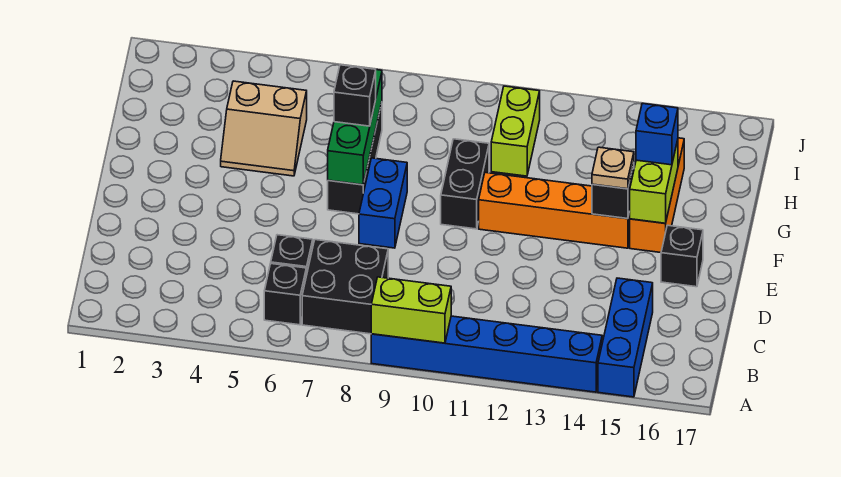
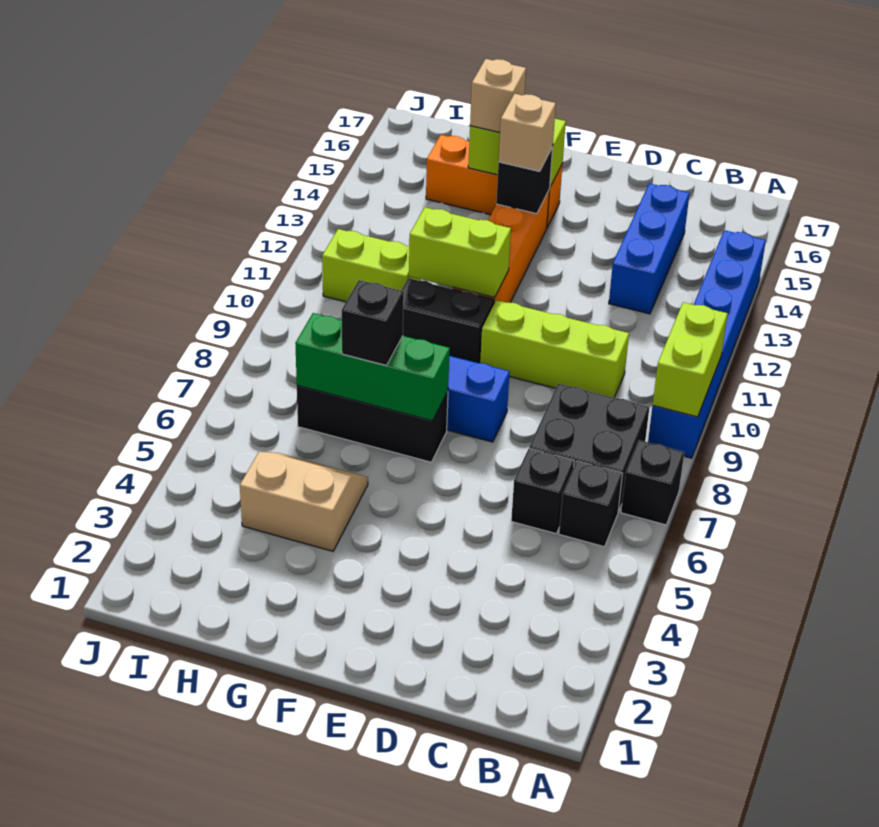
blue 1x3 brick [598,278,653,397] -> blue 1x3 brick turned to [609,183,690,314]
none -> lime 1x3 brick [480,300,629,398]
black 1x1 brick [661,225,703,287] -> black 1x1 brick moved to [621,440,684,525]
none -> lime 1x2 brick [409,207,511,297]
tan 1x1 plate [592,147,634,189] -> tan 1x1 brick [499,94,556,171]
tan 2x2 slope [221,81,307,176] -> tan 2x2 slope turned to [240,452,368,551]
blue 1x1 brick [636,103,678,165] -> tan 1x1 brick [470,59,526,133]

